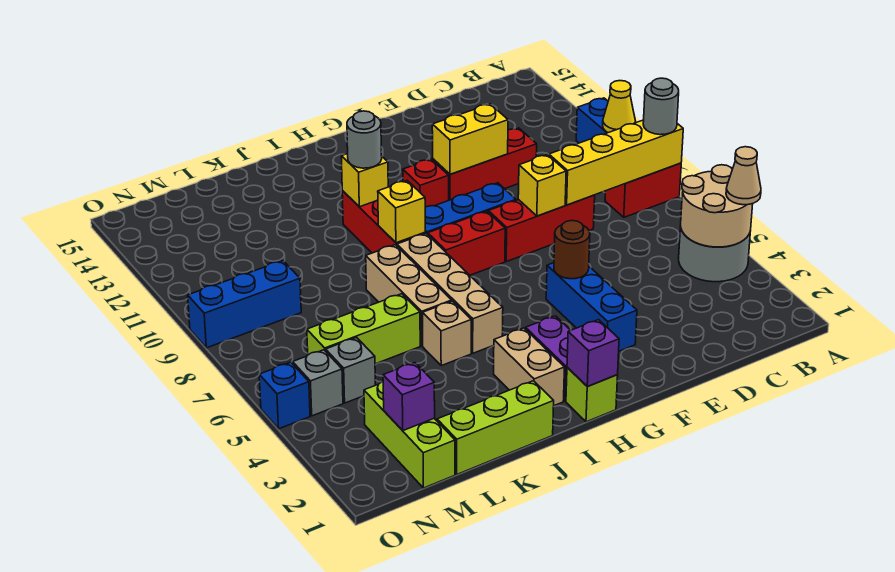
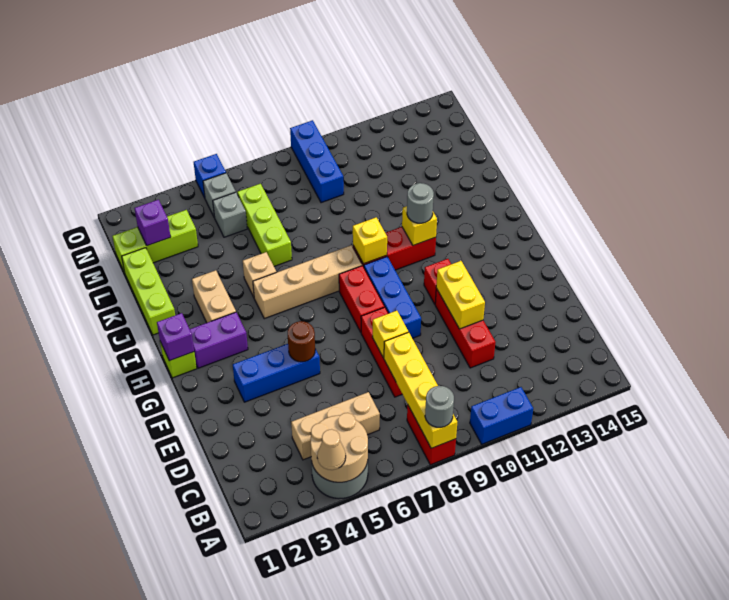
yellow 1x1 cone [603,81,636,133] -> none
tan 1x2 brick [494,328,565,406] -> tan 1x2 brick turned to [192,270,236,323]
tan 1x3 brick [366,245,452,346] -> tan 1x3 brick moved to [291,392,380,460]

